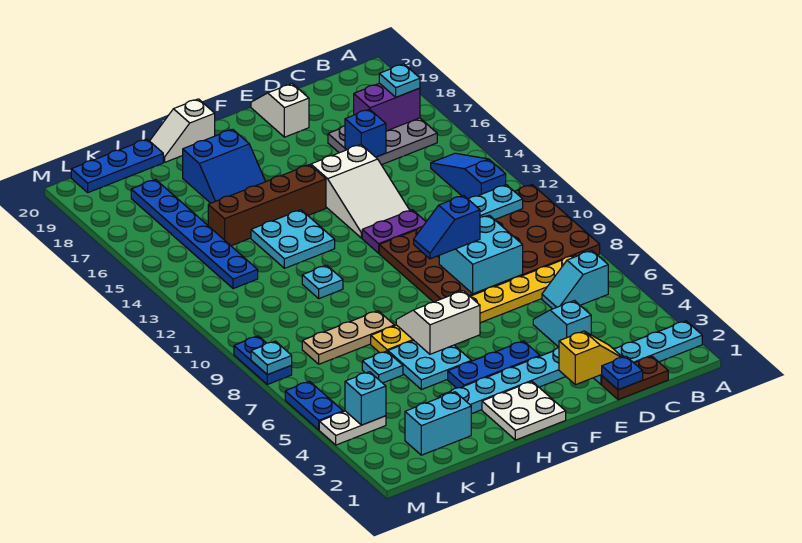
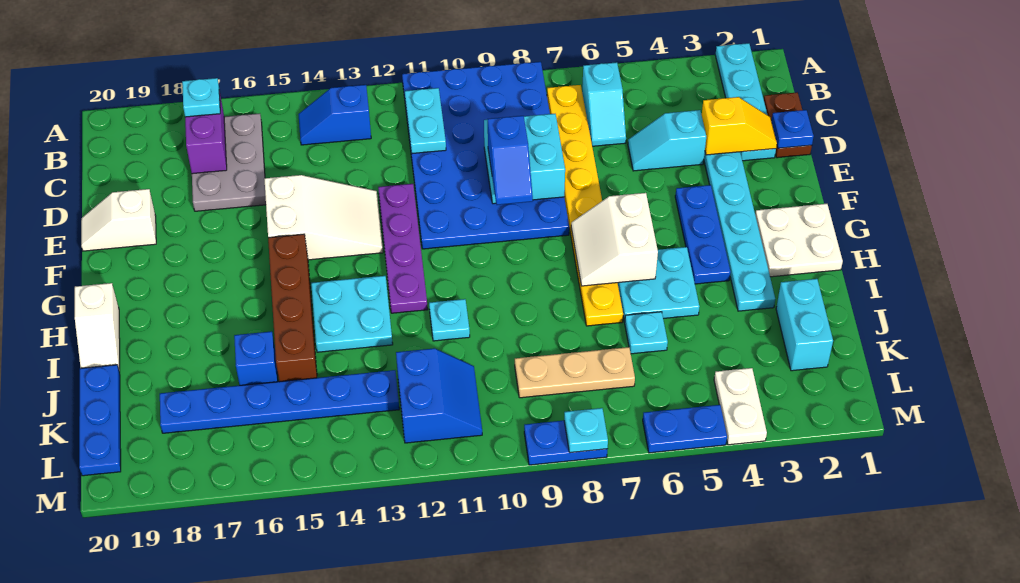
brown 4x6 plate [379,185,600,302] -> blue 4x6 plate [402,62,569,249]
blue 1x3 slope [431,153,506,199] -> blue 1x2 slope [298,85,371,145]
yellow 1x2 slope [559,331,623,385] -> yellow 1x2 slope turned to [702,97,777,155]
blue 1x1 brick [345,109,386,157] -> blue 1x1 brick moved to [234,331,278,385]
purple 1x2 plate [362,210,426,253] -> purple 1x4 plate [378,184,428,313]
blue 2x2 slope [183,129,266,203] -> blue 2x2 slope moved to [396,348,482,443]
tan 1x3 plate [302,311,394,364] -> tan 1x3 plate turned to [515,347,635,398]
cyan 1x1 brick [345,372,386,425] -> none

